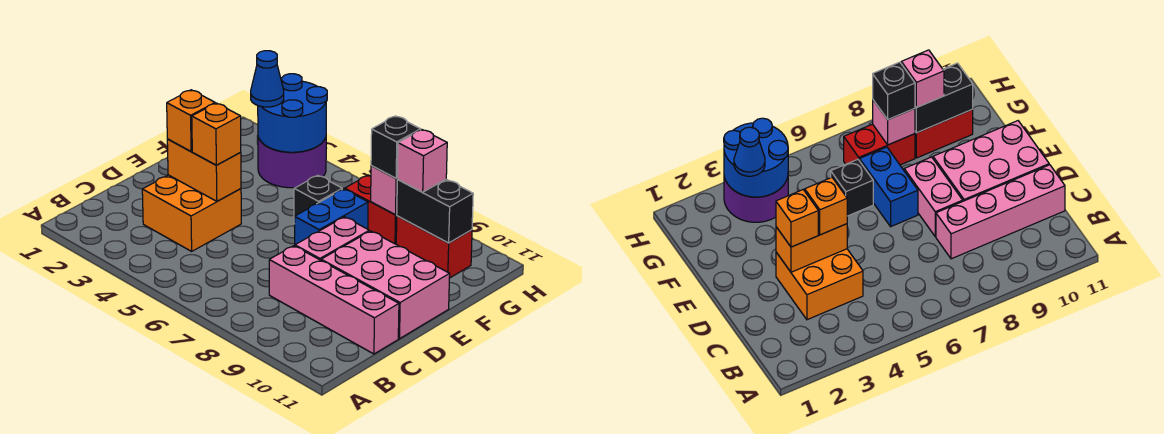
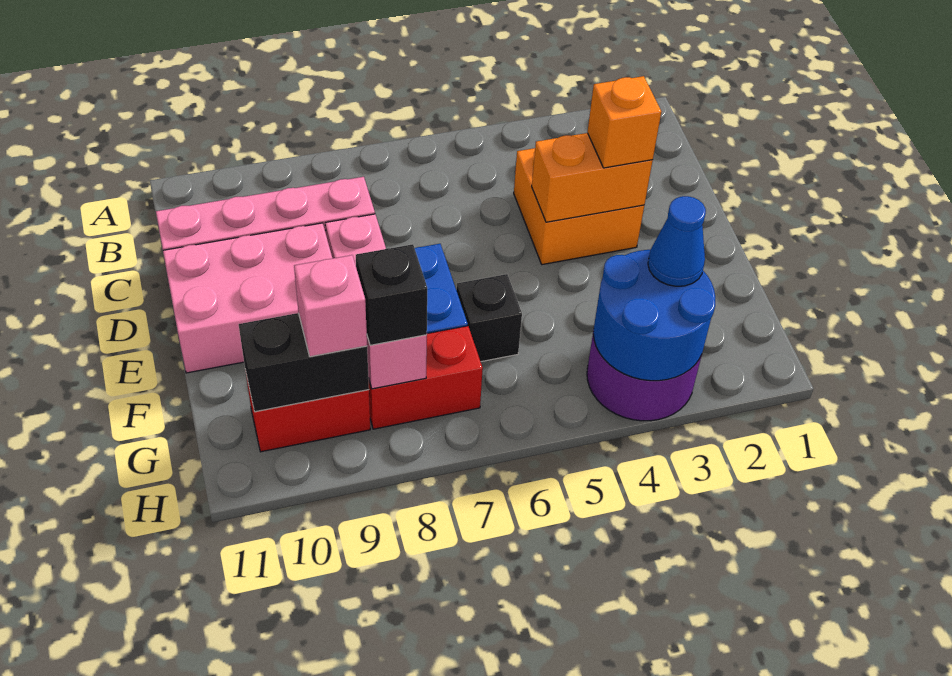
orange 1x1 brick [192,103,241,165] -> none

